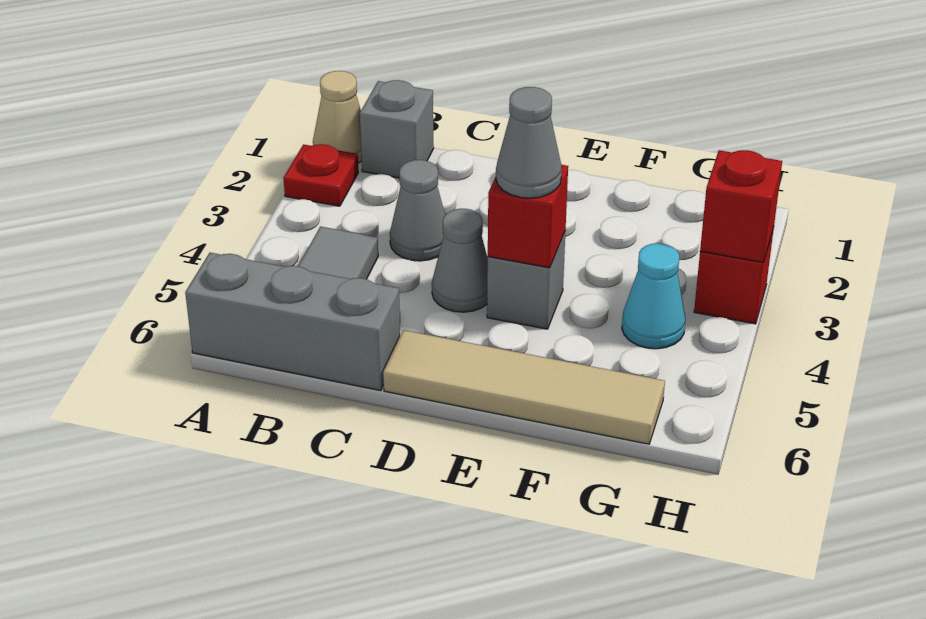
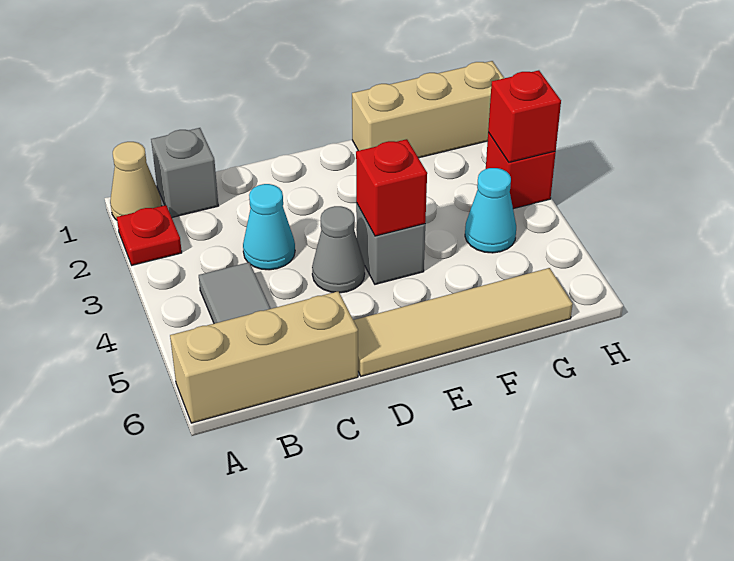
grey 1x3 brick [185,253,400,391] -> tan 1x3 brick [170,291,358,423]
grey 1x1 cone [390,160,445,261] -> cyan 1x1 cone [243,184,295,270]
grey 1x1 cone [496,87,562,198] -> none
none -> tan 1x3 brick [352,61,504,158]

